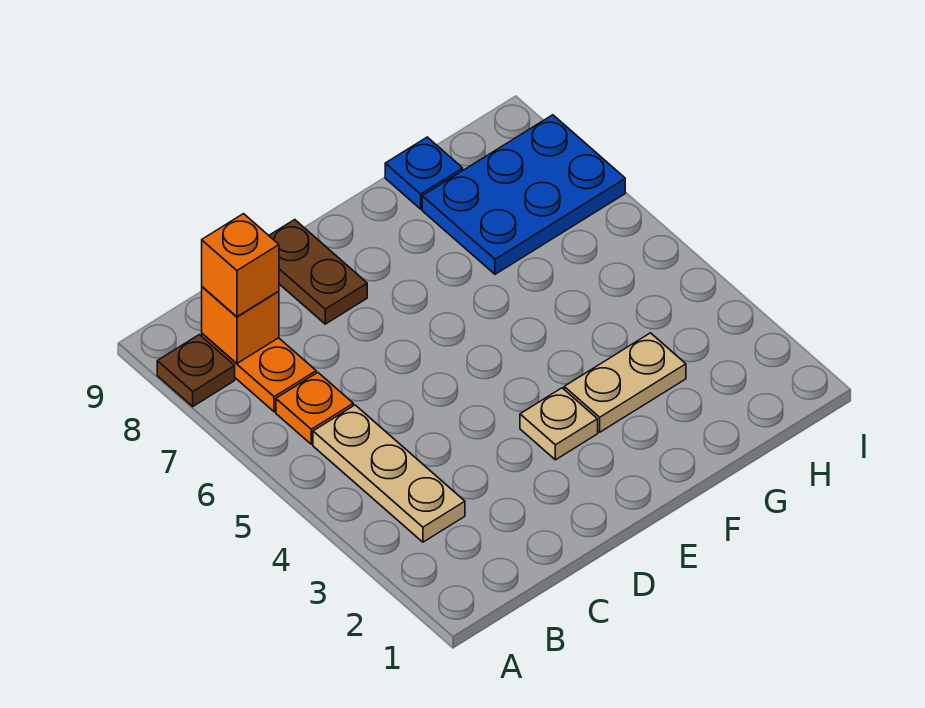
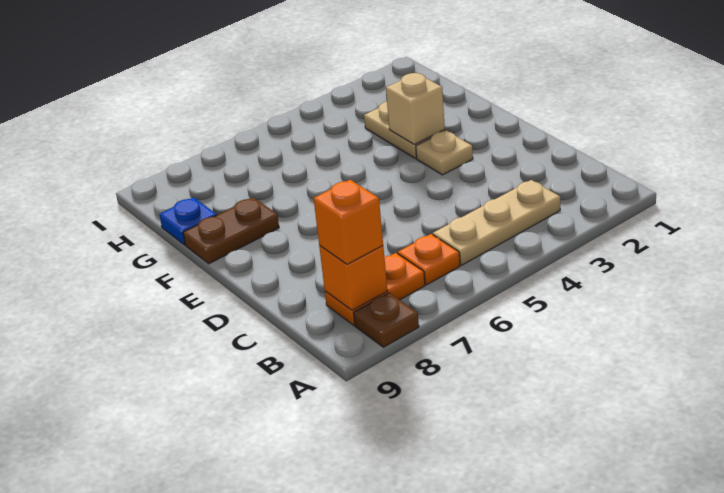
brown 1x2 plate [269,220,367,324] -> brown 1x2 plate moved to [183,197,279,264]
none -> tan 1x1 brick [386,73,445,144]
blue 2x3 plate [422,115,625,274] -> none

